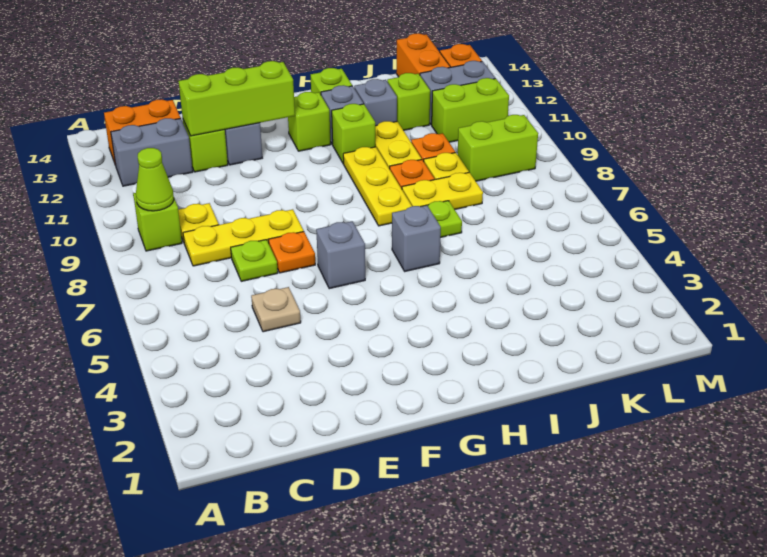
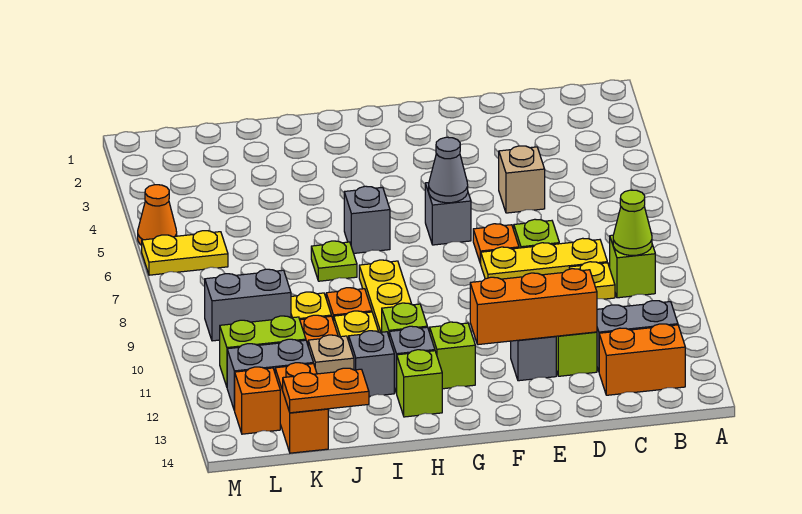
tan 1x1 plate [251,287,301,332] -> tan 1x1 brick [499,146,545,213]
lime 1x3 brick [179,61,295,136] -> orange 1x3 brick [470,269,597,345]
none -> grey 1x1 cone [429,137,468,203]
yellow 1x2 plate [402,172,483,209] -> yellow 1x2 plate moved to [142,231,228,275]
lime 1x1 brick [387,73,430,130] -> tan 1x1 brick [308,335,354,374]
none -> orange 1x2 plate [283,368,369,413]
lime 1x2 brick [458,115,538,181] -> grey 1x2 brick [205,269,291,341]
none -> orange 1x1 cone [138,185,177,245]

